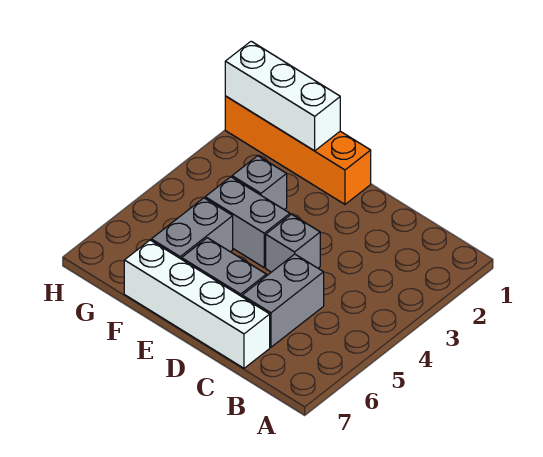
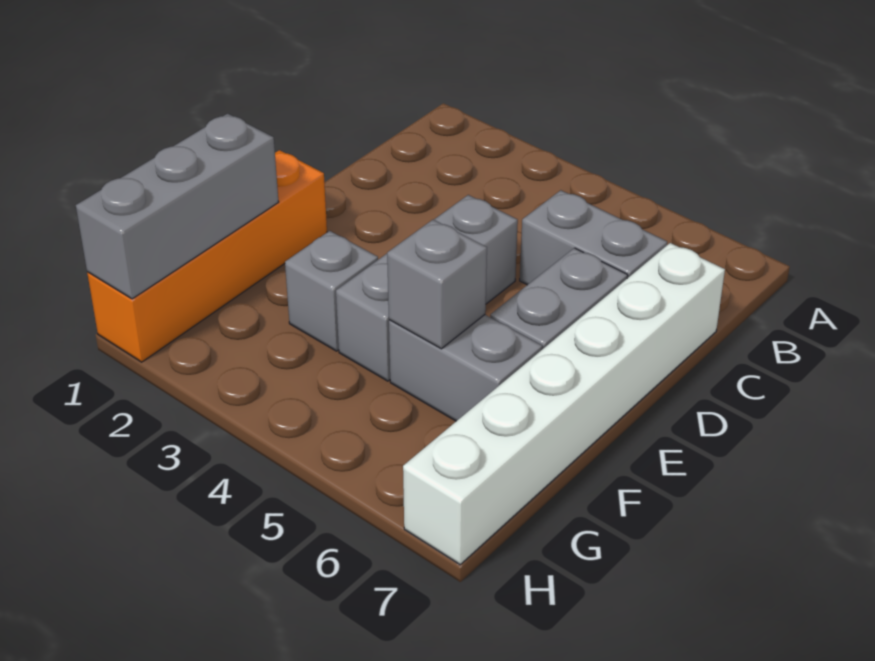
white 1x4 brick [124,240,270,368] -> white 1x6 brick [403,243,725,565]
white 1x3 brick [225,41,340,151] -> grey 1x3 brick [76,114,279,299]
none -> grey 1x1 brick [387,220,487,349]

